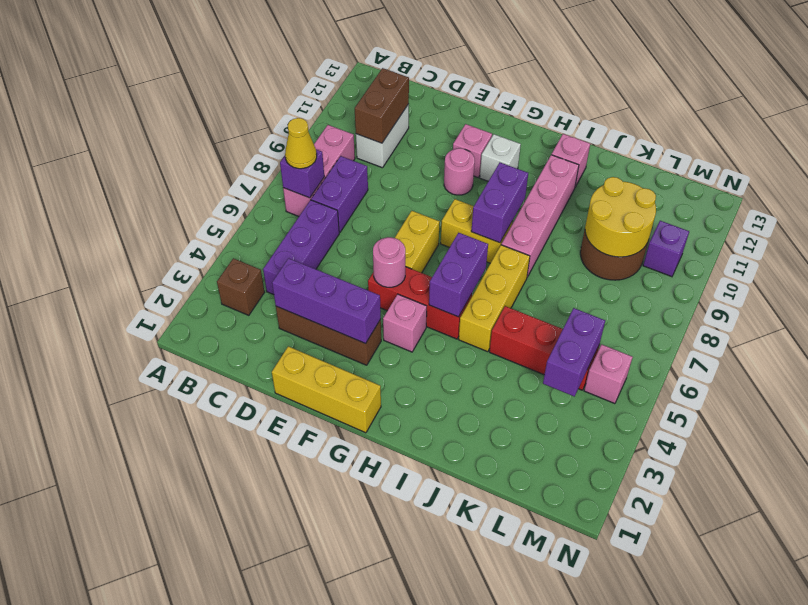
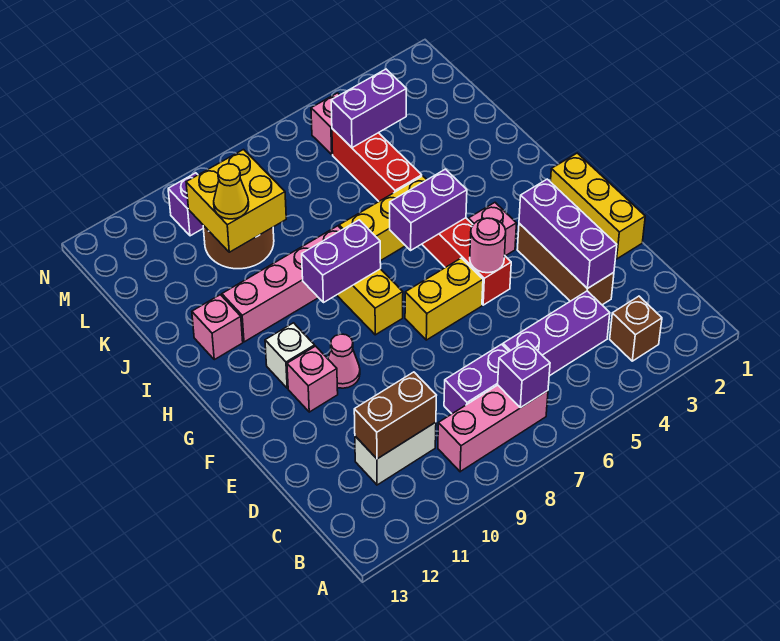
yellow 1x1 cone [285,118,317,169] -> yellow 1x1 cone moved to [214,164,249,219]
pink 1x1 round brick [444,148,475,195] -> pink 1x1 cone [328,334,360,388]
yellow 2x2 round brick [585,177,656,257] -> yellow 2x2 brick [186,150,286,252]

